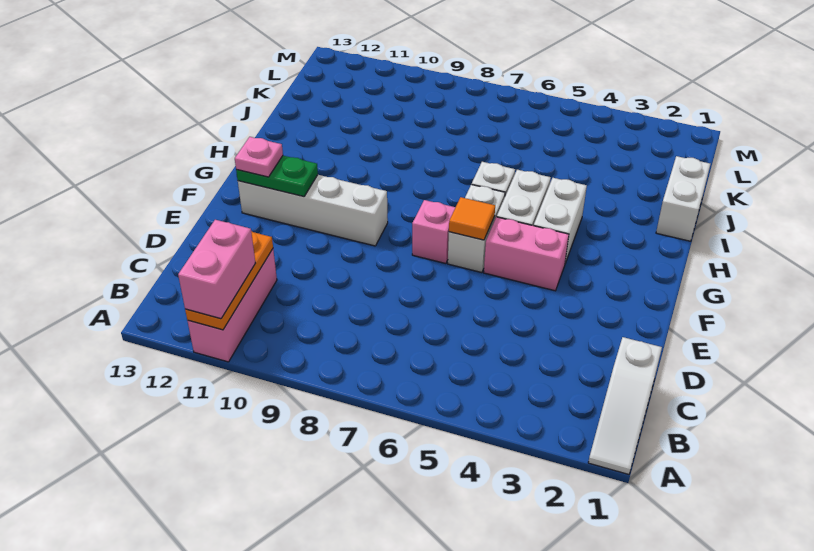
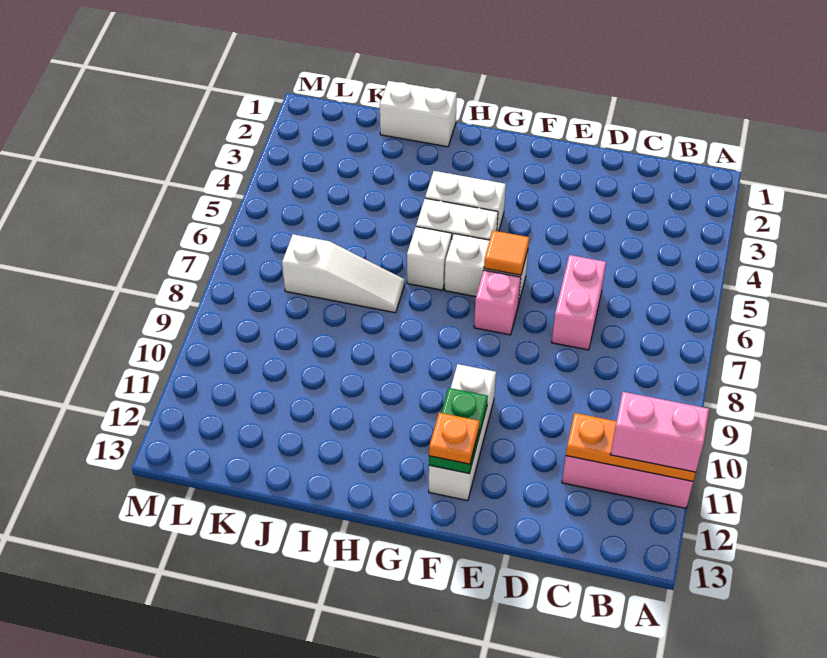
white 1x3 slope [588,337,662,474] -> white 1x3 slope moved to [282,234,405,313]
pink 1x2 brick [484,217,569,291] -> pink 1x2 brick moved to [552,255,606,350]
white 1x4 brick [238,175,388,246] -> white 1x3 brick [429,364,496,501]
pink 1x1 plate [235,137,283,177] -> orange 1x1 plate [429,413,479,464]

